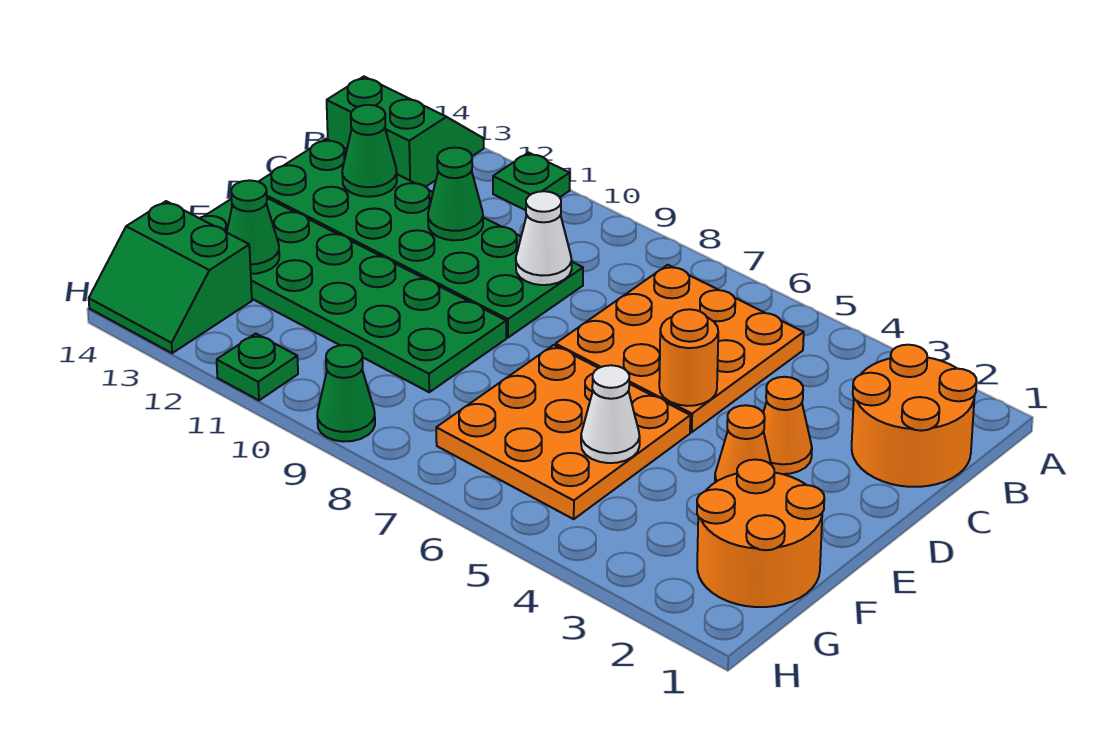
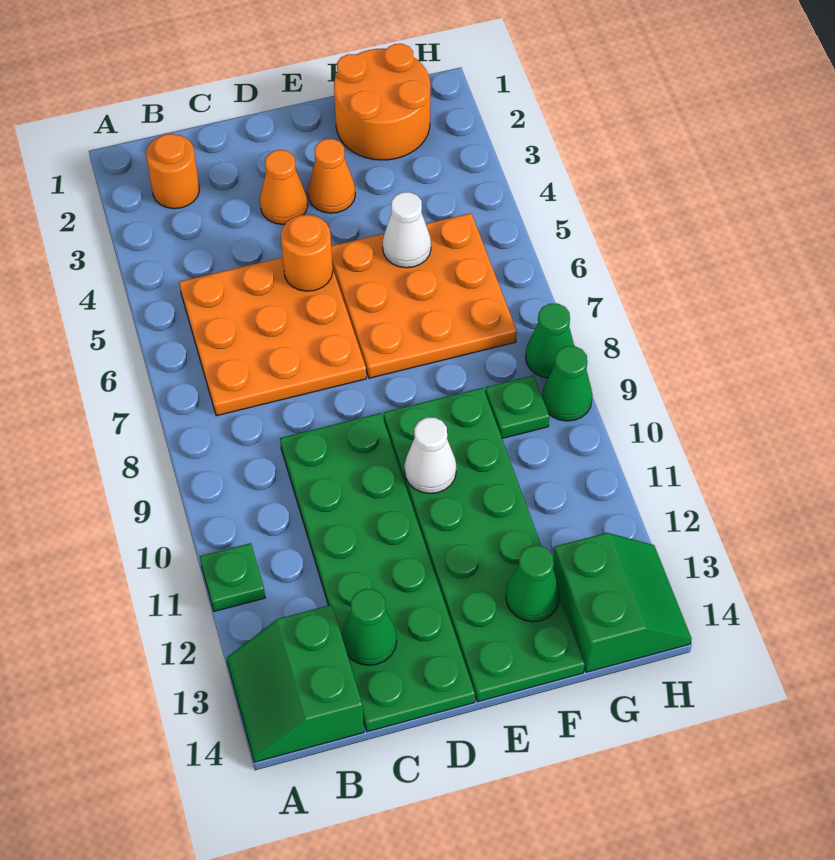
orange 2x2 round brick [852,345,977,487] -> orange 1x1 round brick [146,134,199,209]
white 1x1 cone [516,191,572,285] -> white 1x1 cone moved to [404,417,456,494]
green 1x1 cone [428,148,483,240] -> green 1x1 cone moved to [526,303,574,378]
green 1x1 plate [217,334,298,400] -> green 1x1 plate moved to [485,375,549,438]

